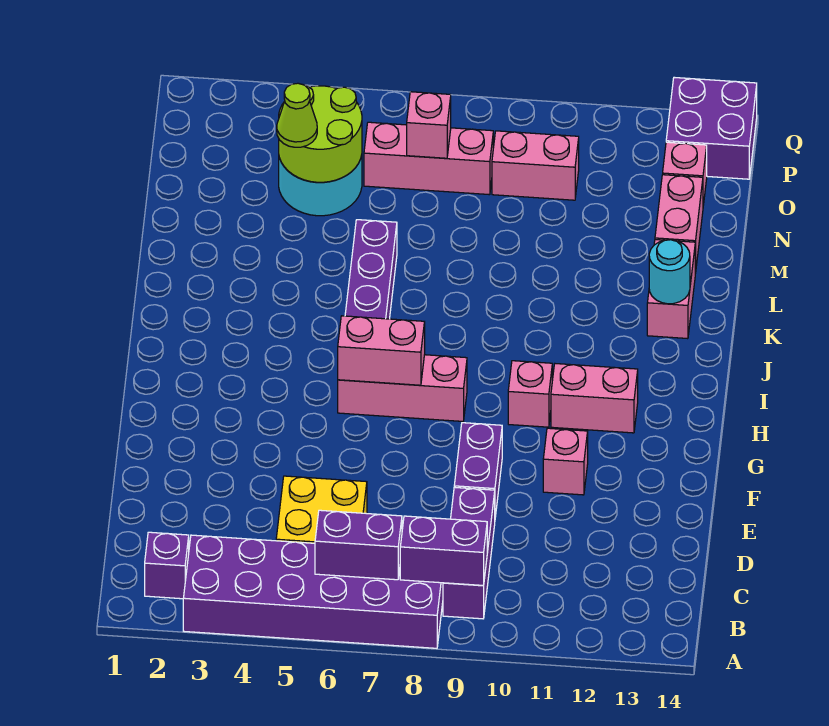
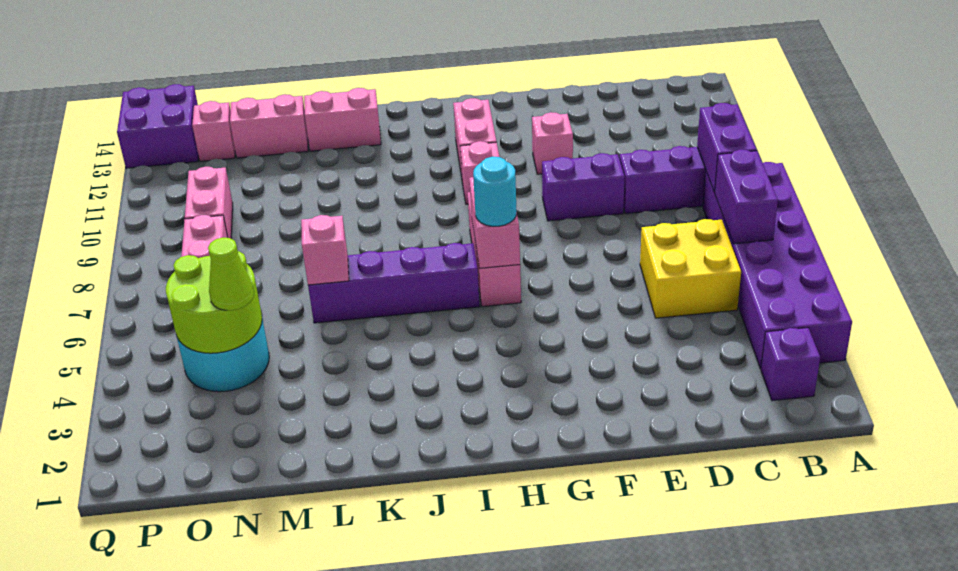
cyan 1x1 round brick [649,240,690,304] -> cyan 1x1 round brick moved to [473,157,517,226]
pink 1x1 brick [407,92,451,158] -> pink 1x1 brick moved to [301,215,349,285]

